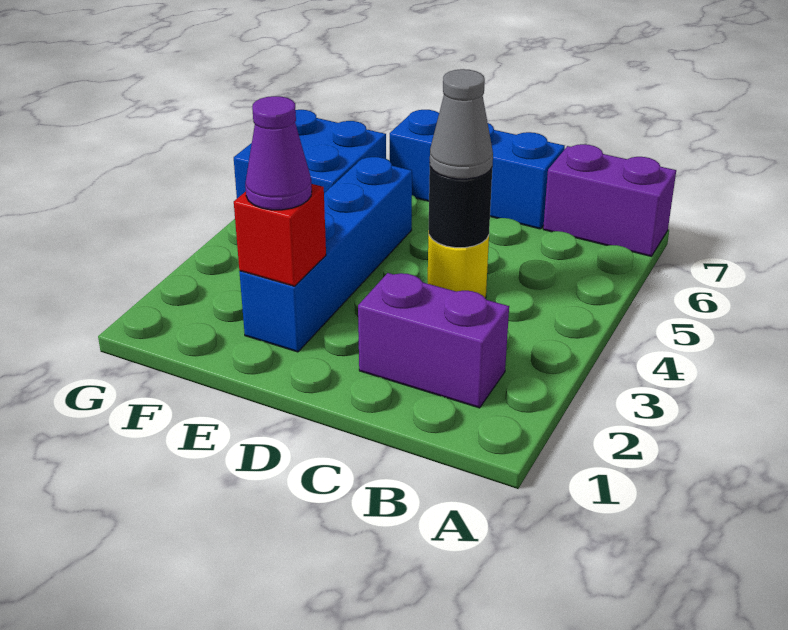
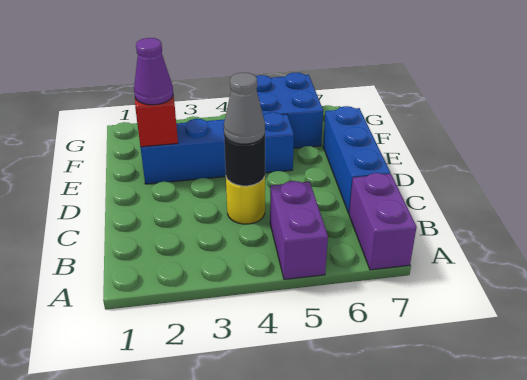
purple 1x2 brick [358,273,509,408] -> purple 1x2 brick moved to [270,181,328,279]

